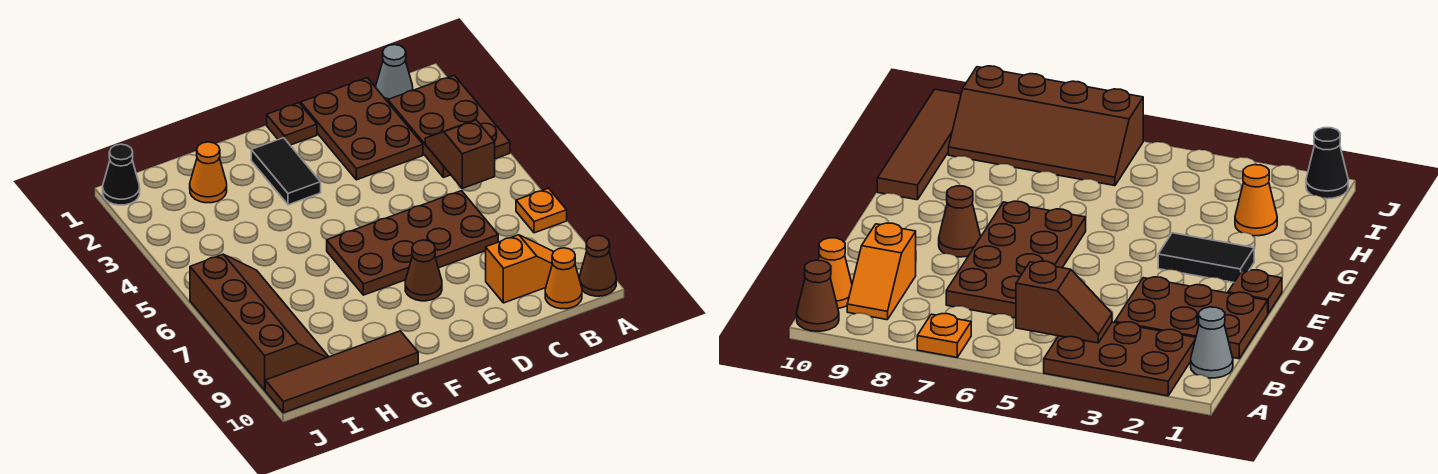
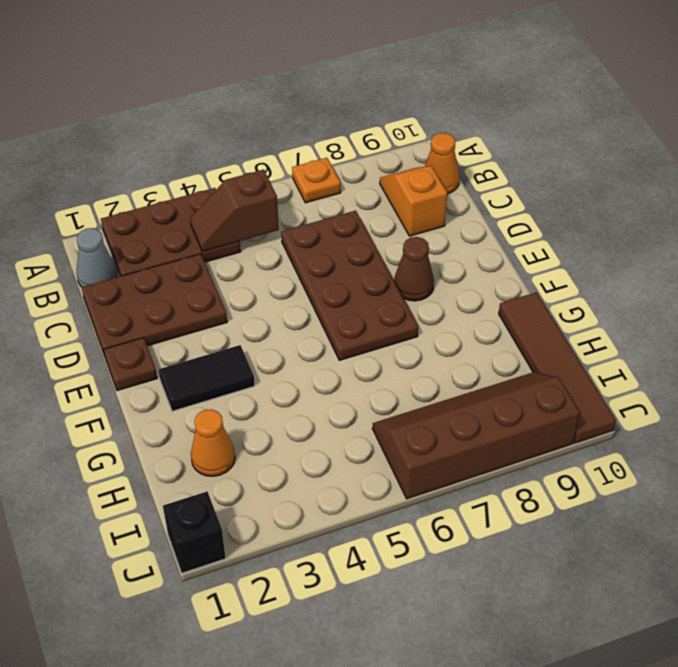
brown 1x1 cone [579,235,616,296] -> none
black 1x1 cone [103,144,140,205] -> black 1x1 brick [163,492,226,573]

